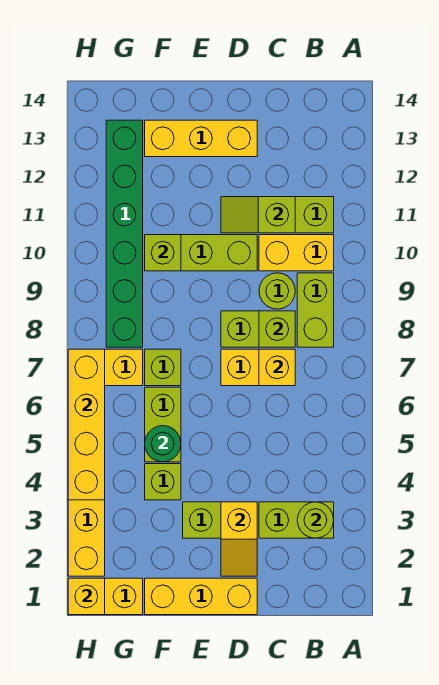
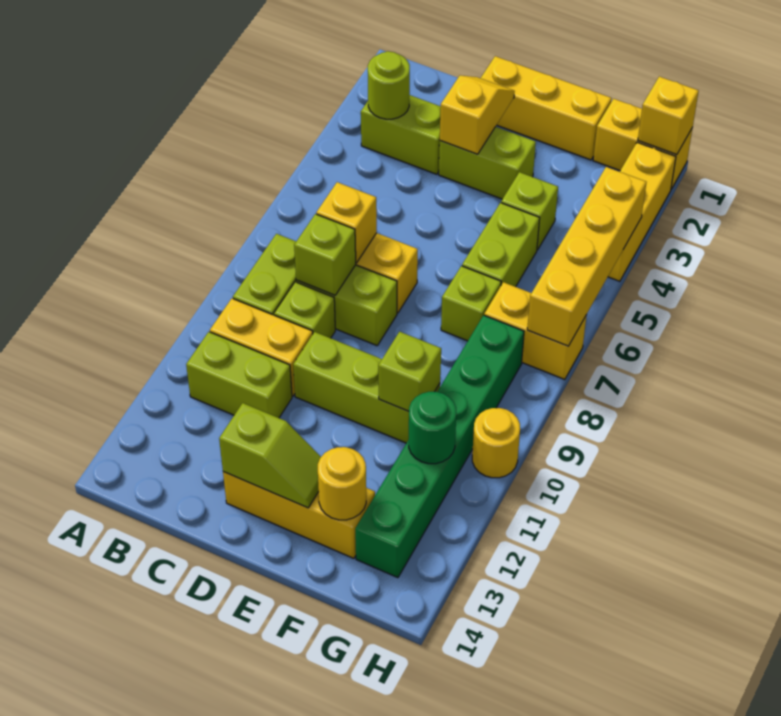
lime 1x1 round brick [259,273,295,309] -> lime 1x1 brick [274,282,335,338]
lime 1x2 slope [221,197,295,233] -> lime 1x2 slope moved to [219,403,321,508]
green 1x1 round brick [145,426,181,462] -> green 1x1 round brick moved to [409,392,456,464]
none -> yellow 1x1 round brick [318,447,366,520]
none -> yellow 1x1 round brick [472,408,520,478]

